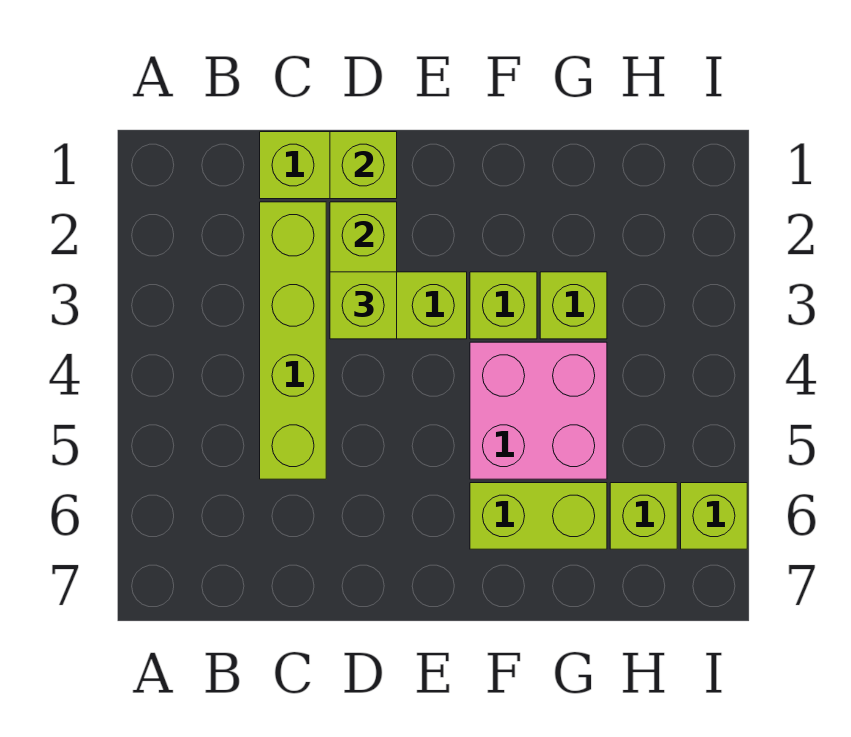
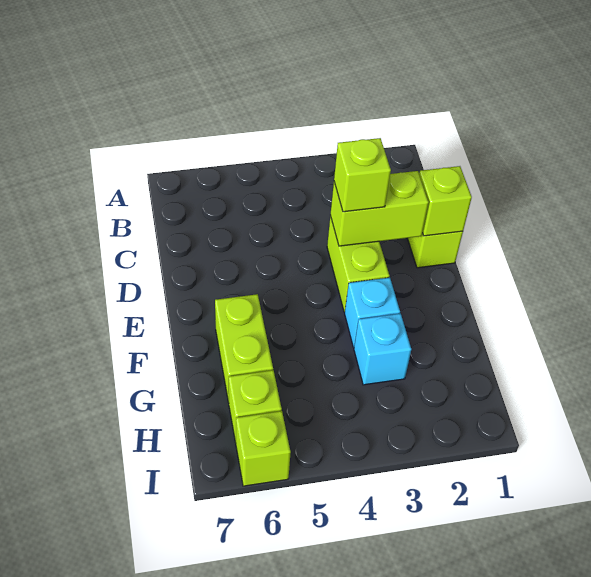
lime 1x4 brick [260,202,326,479] -> none
lime 1x1 brick [470,272,537,339] -> cyan 1x1 brick [345,278,400,347]
pink 2x2 brick [470,342,607,479] -> none
lime 1x1 brick [540,272,607,339] -> cyan 1x1 brick [354,314,411,385]

